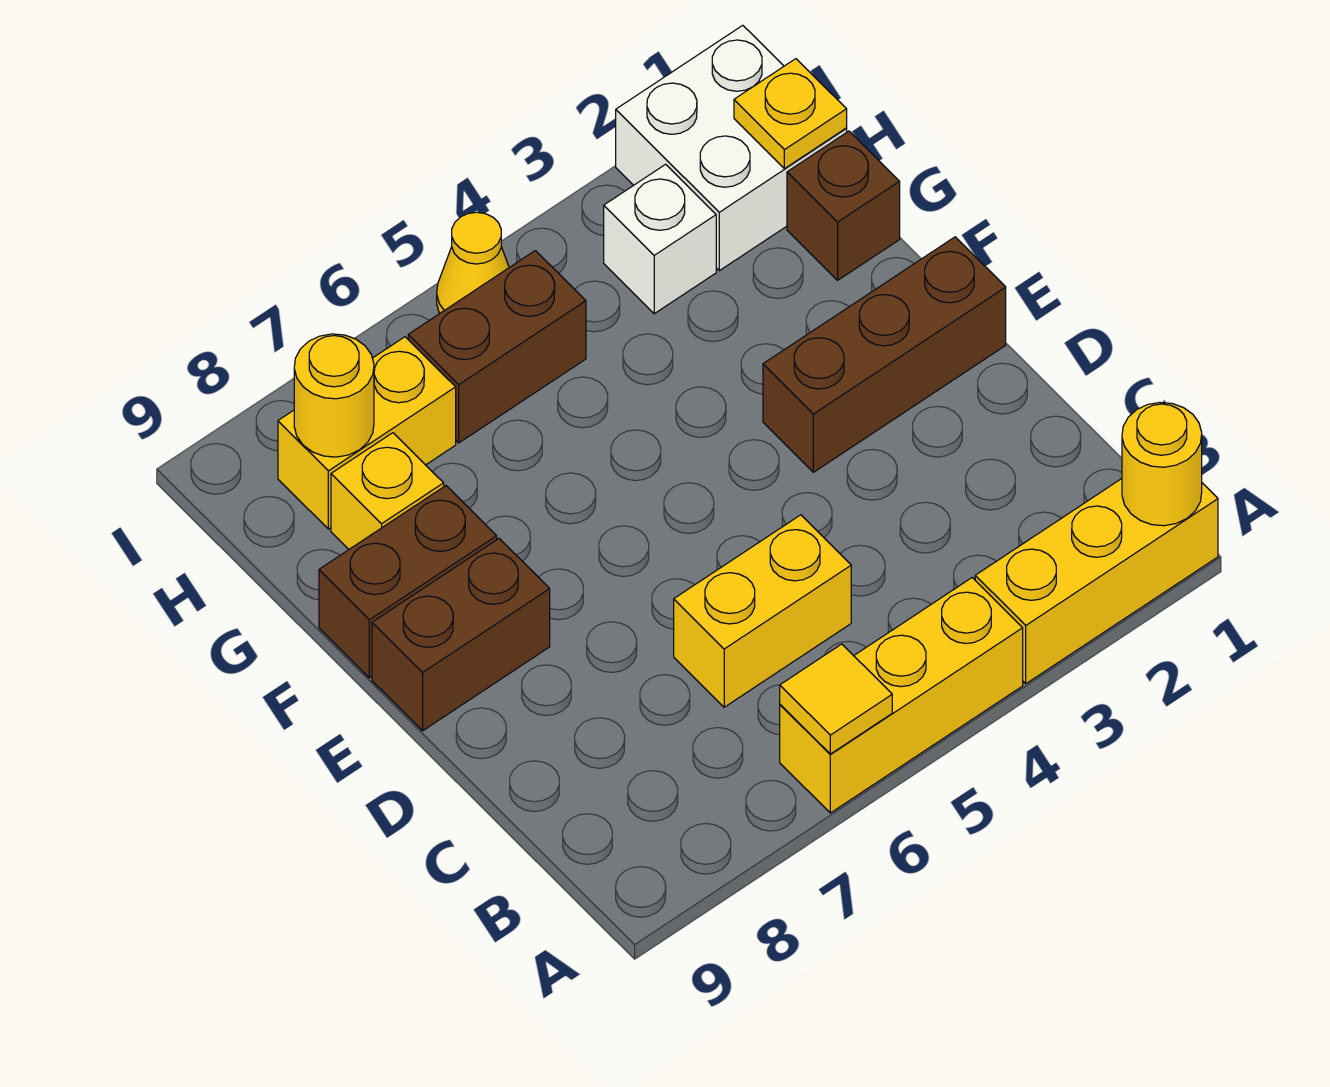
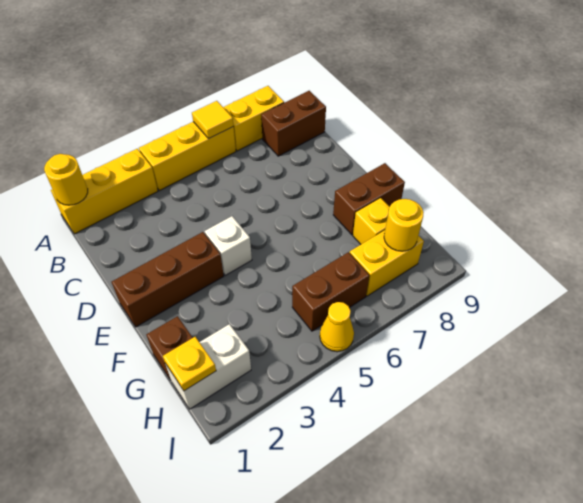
yellow 1x2 brick [674,515,851,707] -> yellow 1x2 brick moved to [223,86,284,151]
brown 1x2 brick [372,539,550,731] -> brown 1x2 brick moved to [261,91,326,156]
white 2x2 brick [616,25,847,271] -> white 1x2 brick [166,324,251,409]
white 1x1 brick [604,164,716,314] -> white 1x1 brick moved to [205,216,252,276]

